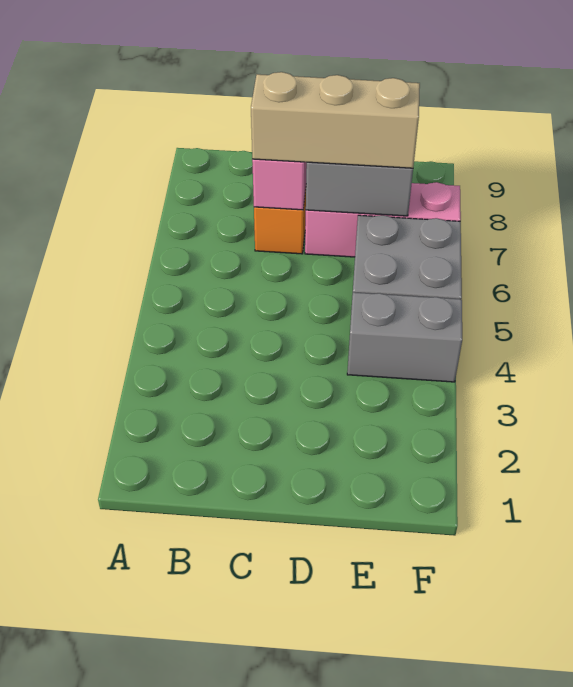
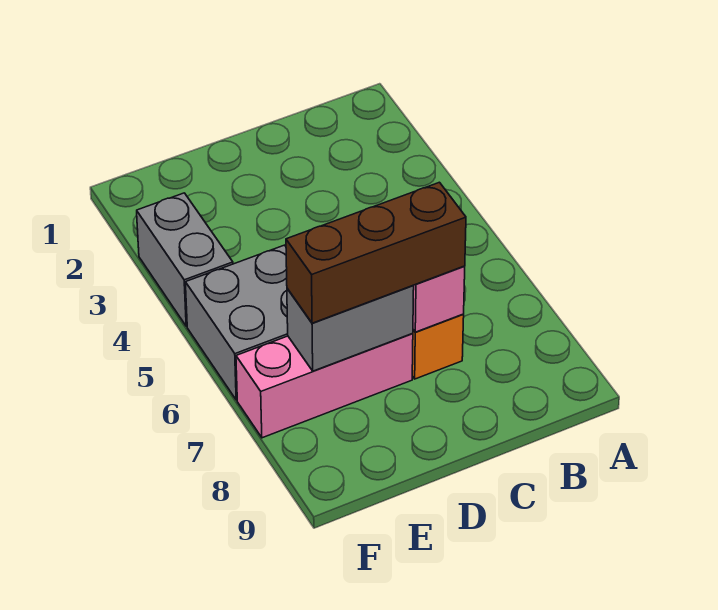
tan 1x3 brick [251,72,420,168] -> brown 1x3 brick [286,182,466,323]
grey 1x2 brick [347,292,462,382] -> grey 1x2 brick turned to [137,193,233,326]

